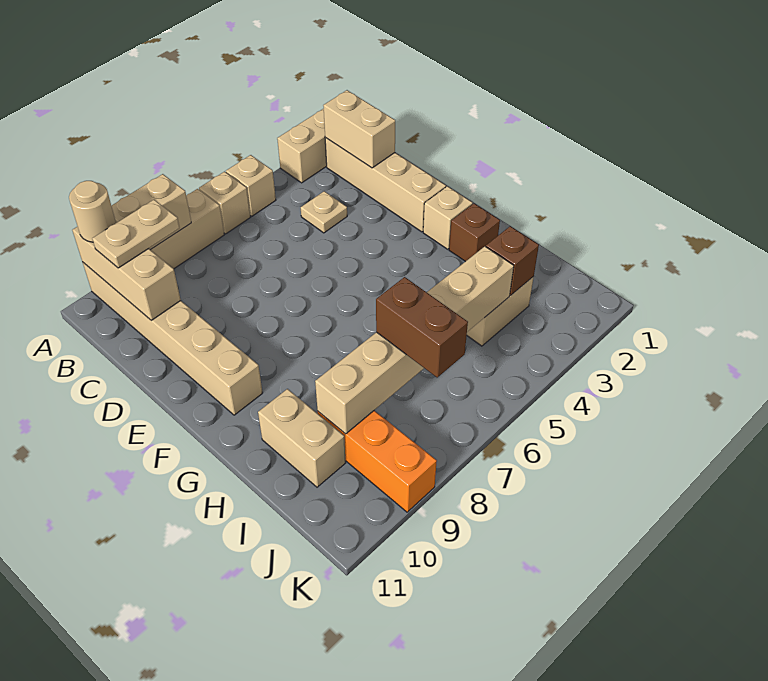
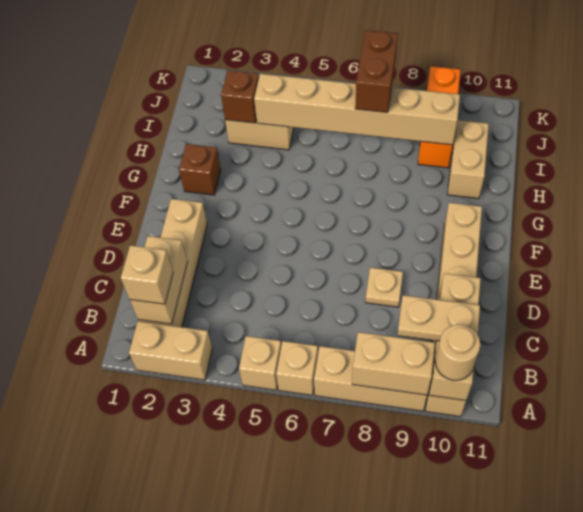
tan 1x1 plate [301,191,347,233] -> tan 1x1 plate moved to [365,268,403,307]
tan 1x1 brick [423,186,473,249] -> tan 1x1 brick moved to [121,245,173,304]

